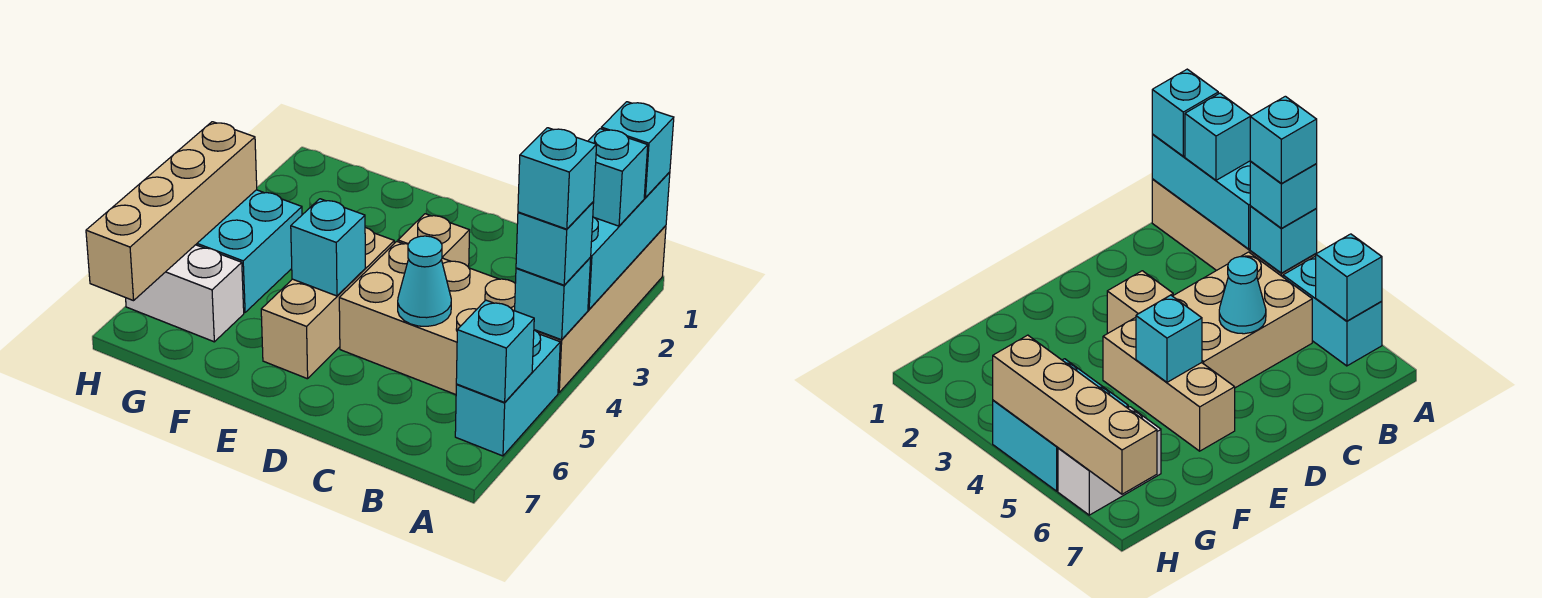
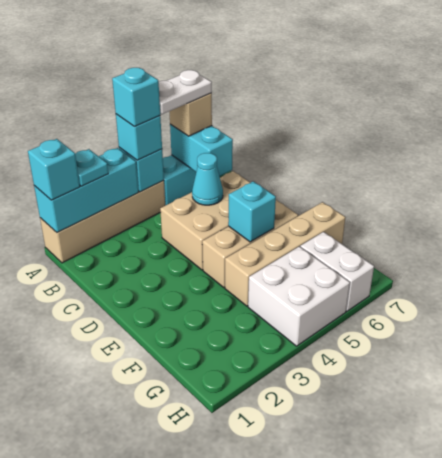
cyan 1x1 brick [588,129,648,226] -> cyan 1x1 plate [75,149,108,186]
none -> white 1x2 plate [159,70,212,114]
cyan 1x1 brick [456,300,534,402] -> cyan 1x2 brick [170,124,233,176]
tan 2x3 brick [339,241,515,395] -> tan 2x3 brick turned to [160,171,250,270]
tan 1x1 brick [398,214,470,267] -> tan 1x1 brick moved to [169,93,212,136]
cyan 2x2 brick [196,190,302,313] -> white 2x2 brick [248,246,350,346]
tan 1x4 brick [86,122,257,301] -> tan 1x4 brick moved to [225,202,345,306]

